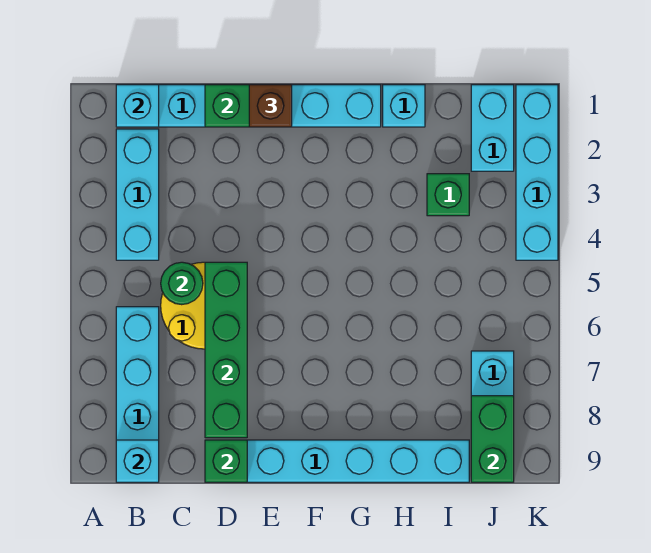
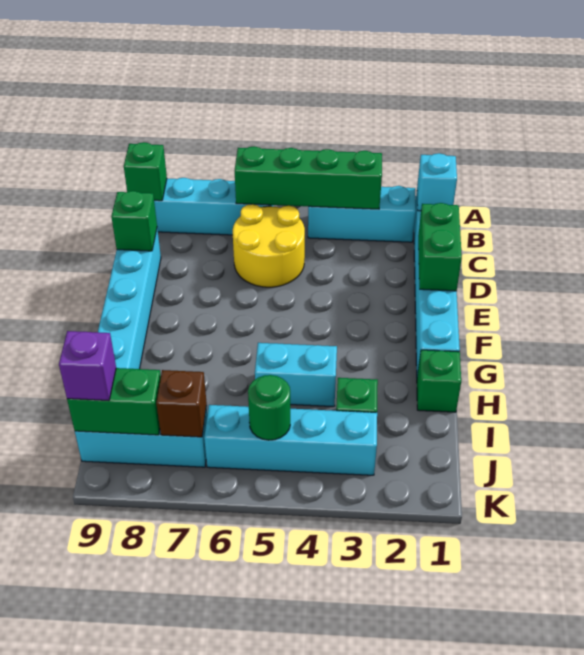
cyan 1x1 brick [116,440,159,482] -> green 1x1 brick [124,142,167,201]
green 1x1 round brick [161,262,203,305] -> green 1x1 round brick moved to [248,375,290,440]
green 1x4 brick [205,262,247,438] -> green 1x4 brick moved to [235,146,382,209]
brown 1x1 brick [249,85,292,127] -> brown 1x1 brick moved to [156,370,207,437]
cyan 1x1 brick [383,85,425,127] -> green 1x1 brick [417,350,461,412]
cyan 1x2 brick [471,85,514,171] -> cyan 1x2 brick moved to [255,343,337,407]
none -> purple 1x1 brick [59,331,116,401]
cyan 1x4 brick [516,85,558,260] -> cyan 1x4 brick moved to [204,405,377,475]

